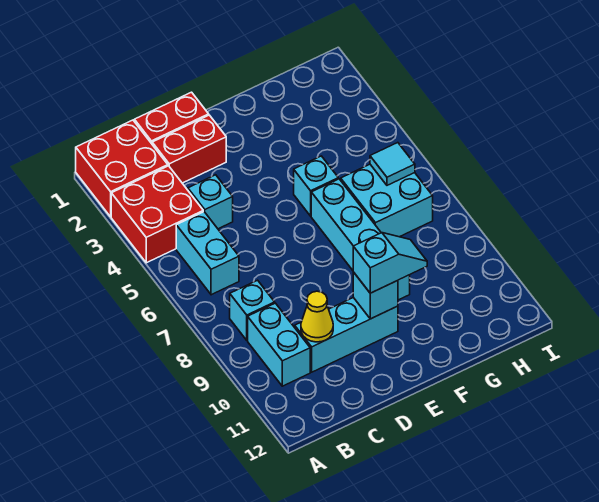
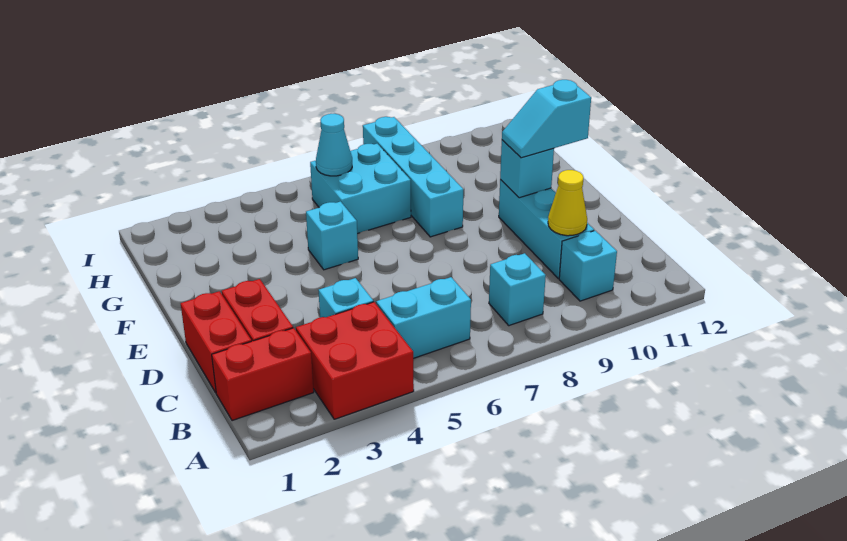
red 2x2 brick [76,120,168,217] -> red 1x2 brick [212,328,314,421]
cyan 1x2 brick [248,303,310,386] -> cyan 1x1 brick [559,231,617,301]
cyan 1x2 slope [353,233,427,293] -> cyan 1x2 slope turned to [502,80,591,158]
cyan 1x4 brick [311,179,410,300] -> cyan 1x4 brick turned to [363,117,464,237]
cyan 1x1 tile [370,143,415,185] -> cyan 1x1 cone [316,114,352,176]

